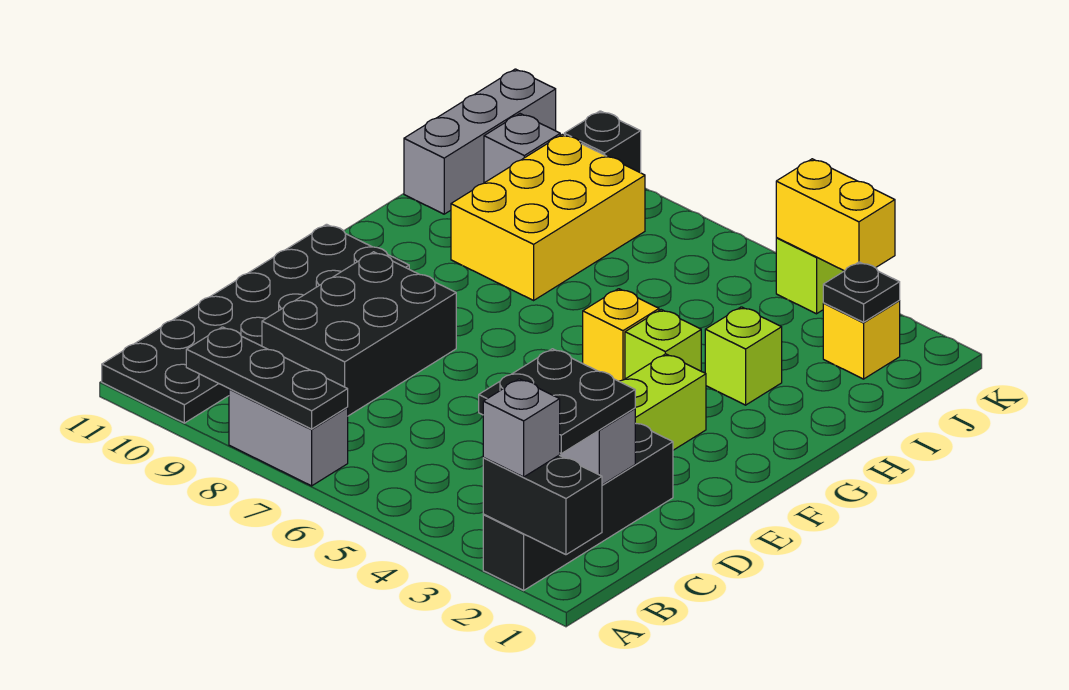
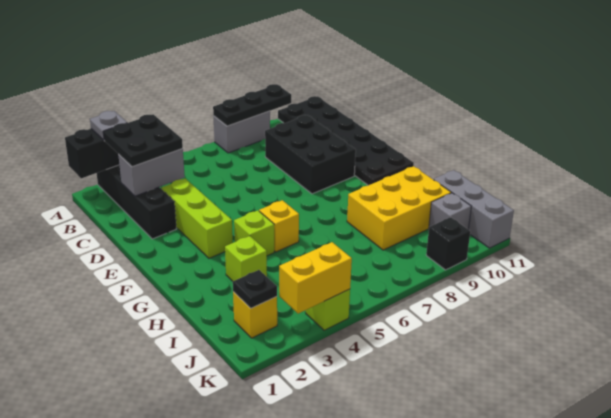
grey 1x1 brick [483,379,560,477] -> grey 1x1 plate [90,111,127,140]
yellow 2x3 brick [451,134,645,300] -> yellow 2x3 brick turned to [347,166,451,250]

